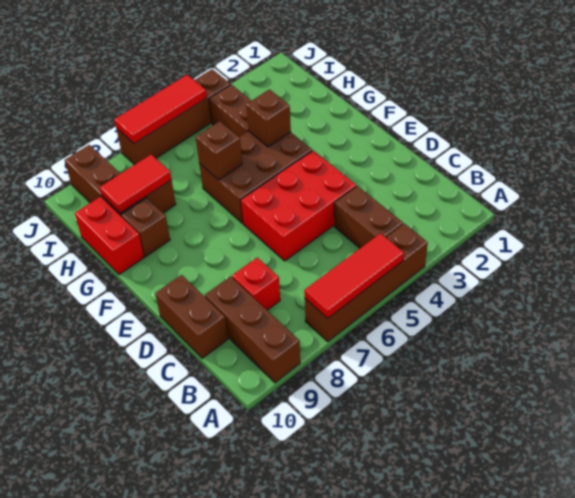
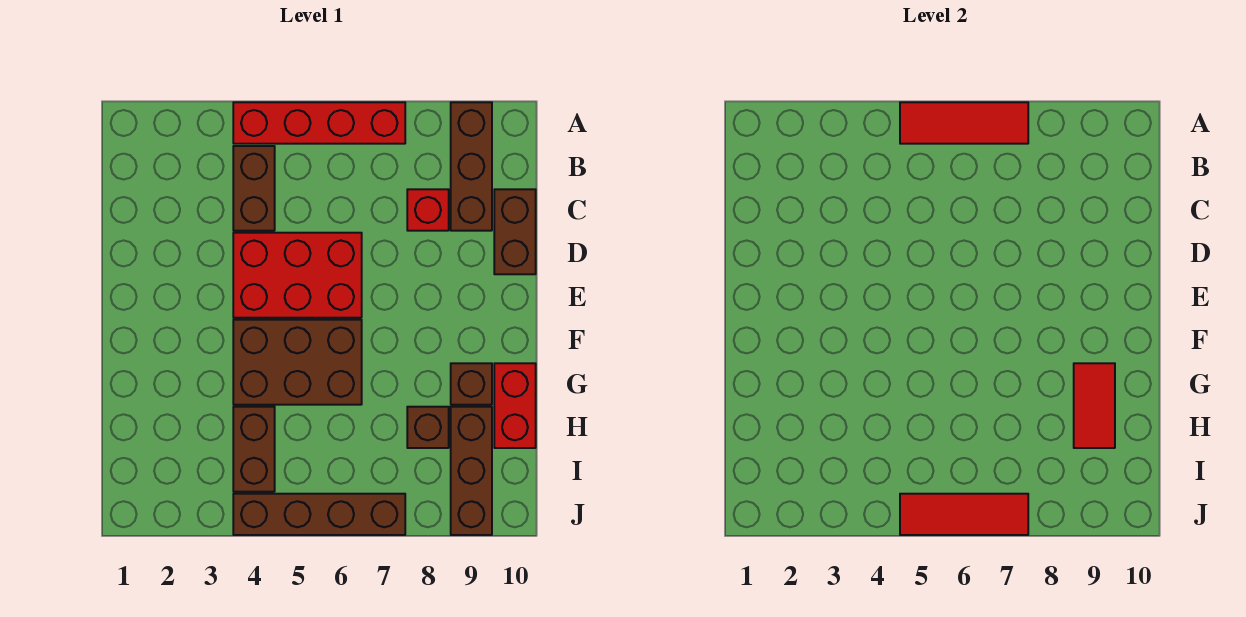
brown 1x4 brick [305,224,428,342] -> red 1x4 brick [233,102,405,144]
brown 1x1 brick [246,89,291,147] -> none
brown 1x1 brick [196,121,242,180] -> none
red 1x2 tile [100,155,172,213] -> red 1x2 tile turned to [1074,363,1115,448]

